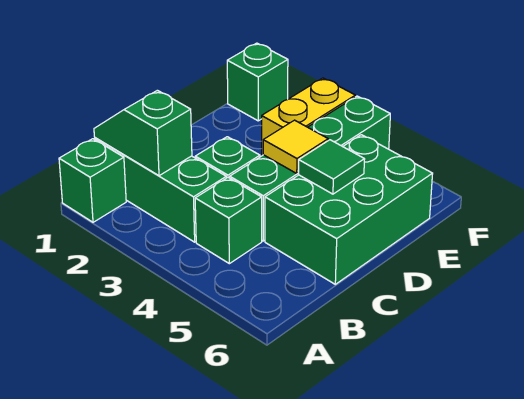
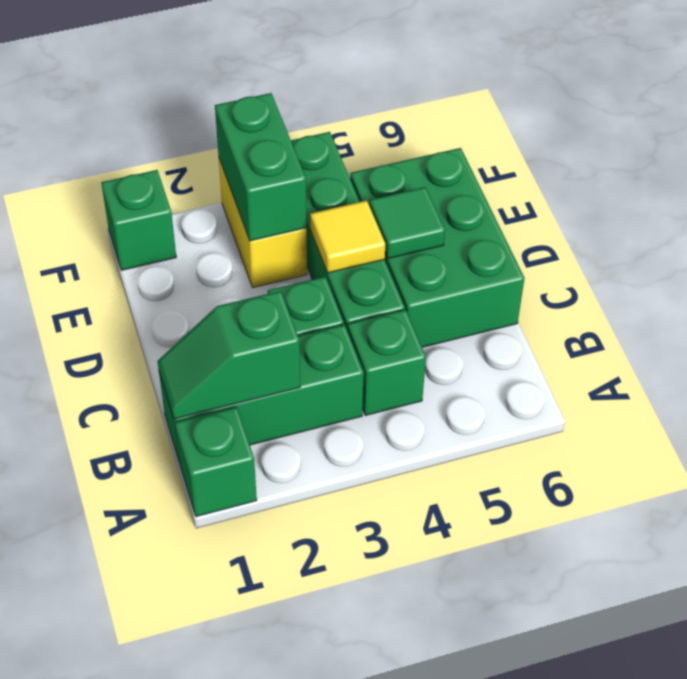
none -> green 1x2 brick [215,93,307,241]

